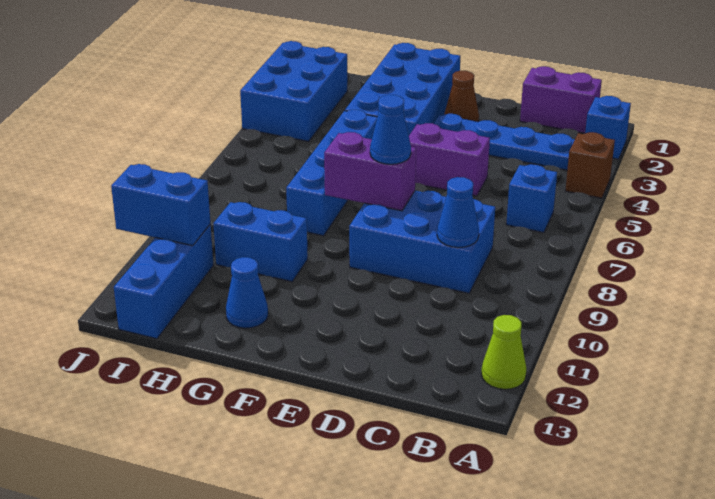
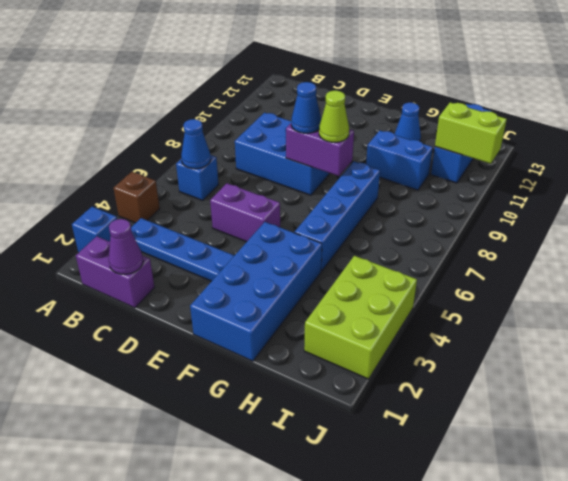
lime 1x1 cone [481,315,527,389] -> lime 1x1 cone moved to [319,90,349,142]
none -> purple 1x1 cone [109,219,143,274]
blue 1x1 cone [437,177,479,248] -> blue 1x1 cone moved to [181,119,211,169]
brown 1x1 cone [444,71,479,122] -> none
blue 2x3 brick [240,41,347,141] -> lime 2x3 brick [304,256,417,379]
blue 1x2 brick [111,164,211,246] -> lime 1x2 brick [435,103,507,164]

